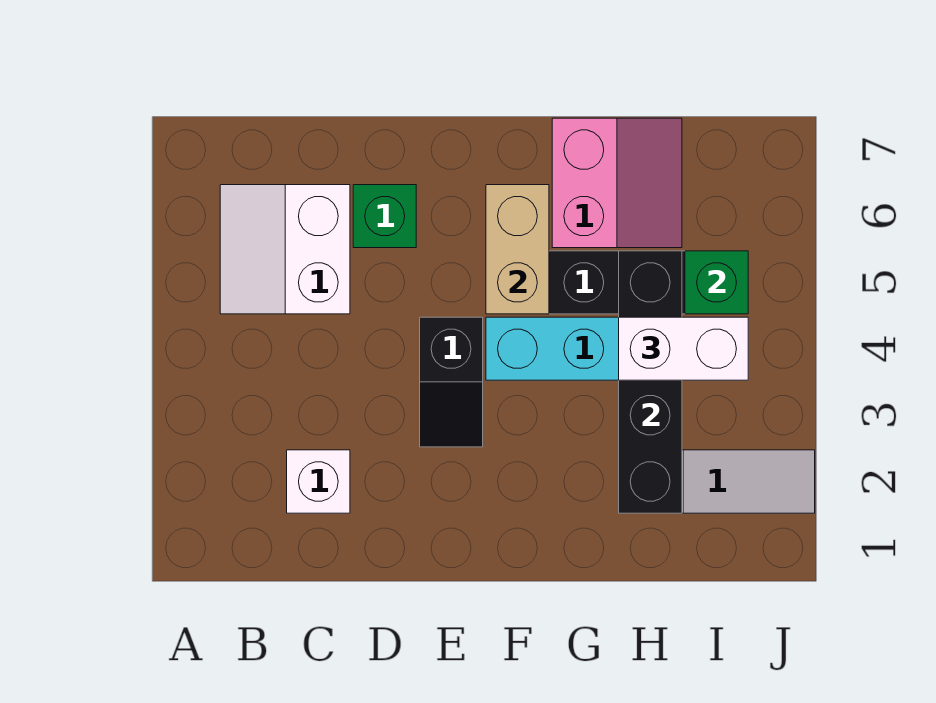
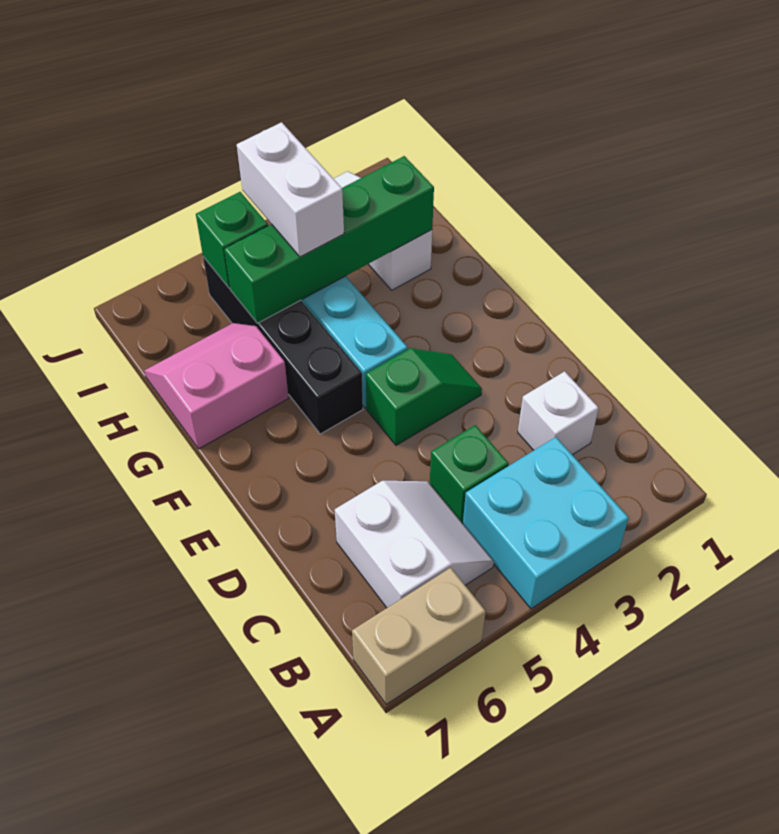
none -> cyan 2x2 brick [463,437,629,609]
white 2x2 slope [220,185,350,314] -> white 2x2 slope turned to [335,481,494,608]
green 1x1 brick [353,185,416,248] -> green 1x1 brick moved to [430,425,509,523]
black 1x2 slope [420,317,483,447] -> green 1x2 slope [366,348,482,445]
tan 1x2 brick [486,185,549,314] -> tan 1x2 brick moved to [352,568,486,704]
black 1x4 brick [619,251,682,513] -> green 1x4 brick [224,156,434,323]

